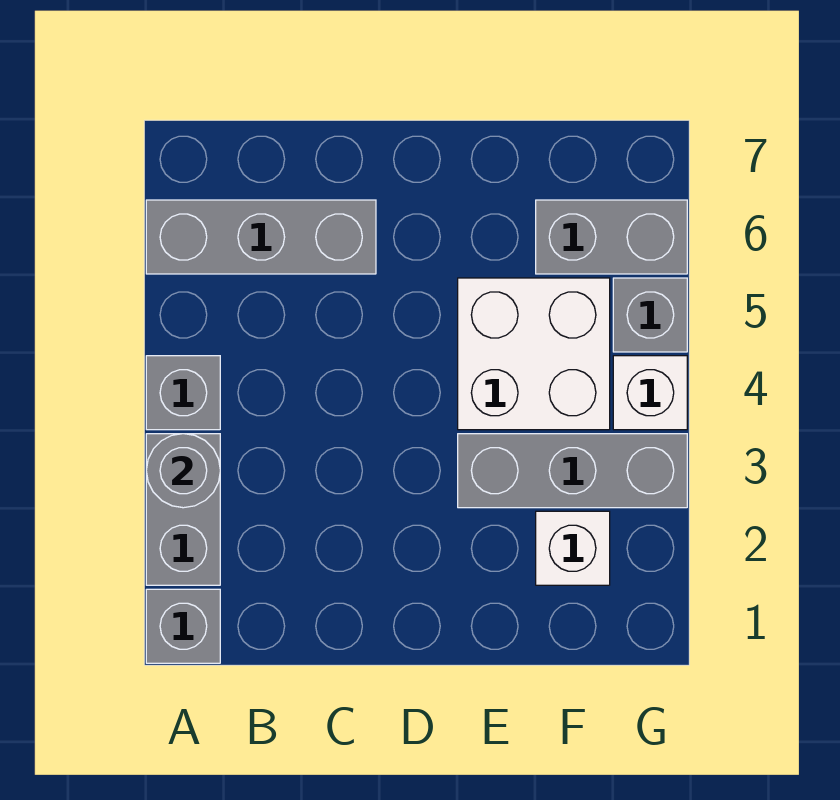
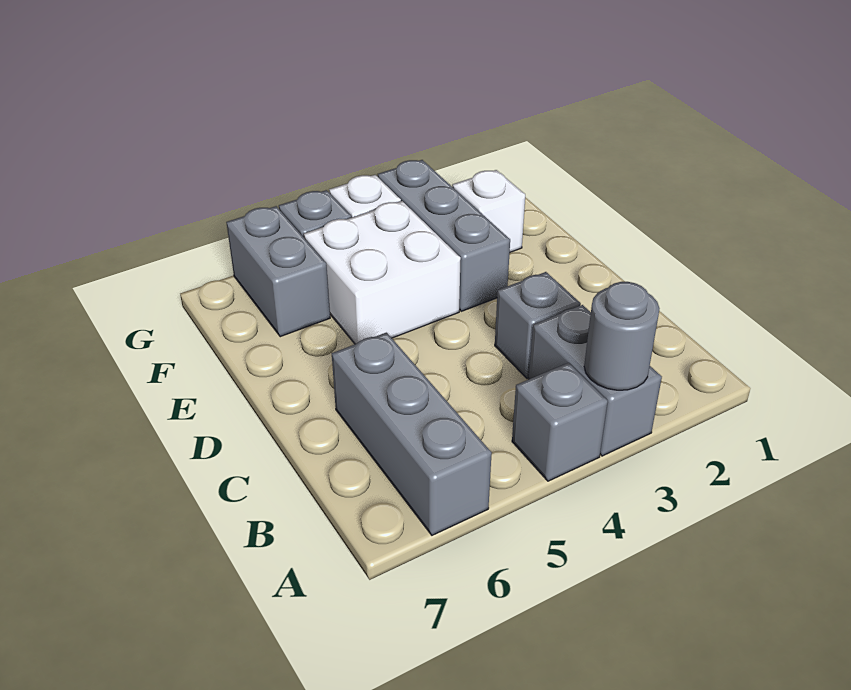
grey 1x1 brick [146,589,220,663] -> grey 1x1 brick moved to [495,272,581,379]
grey 1x2 brick [146,434,220,585] -> grey 1x2 brick turned to [529,305,662,456]

